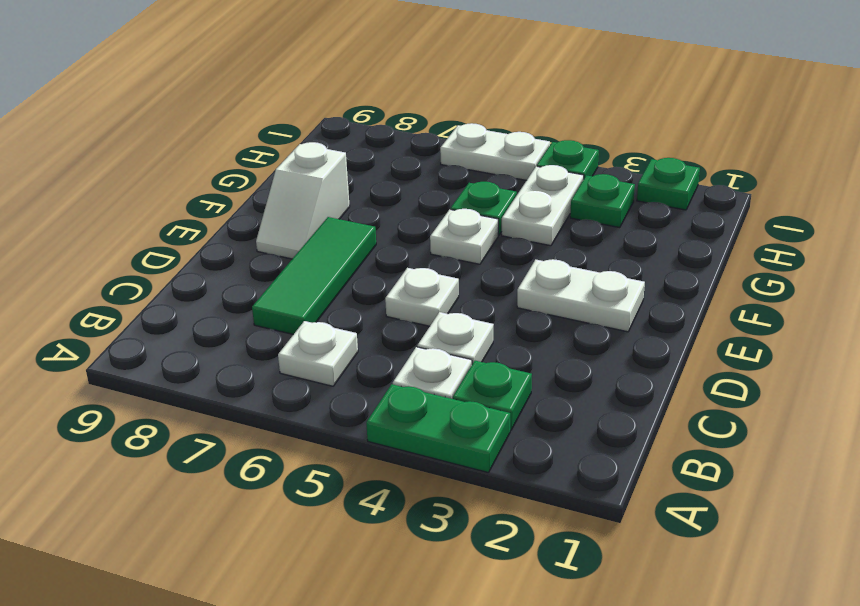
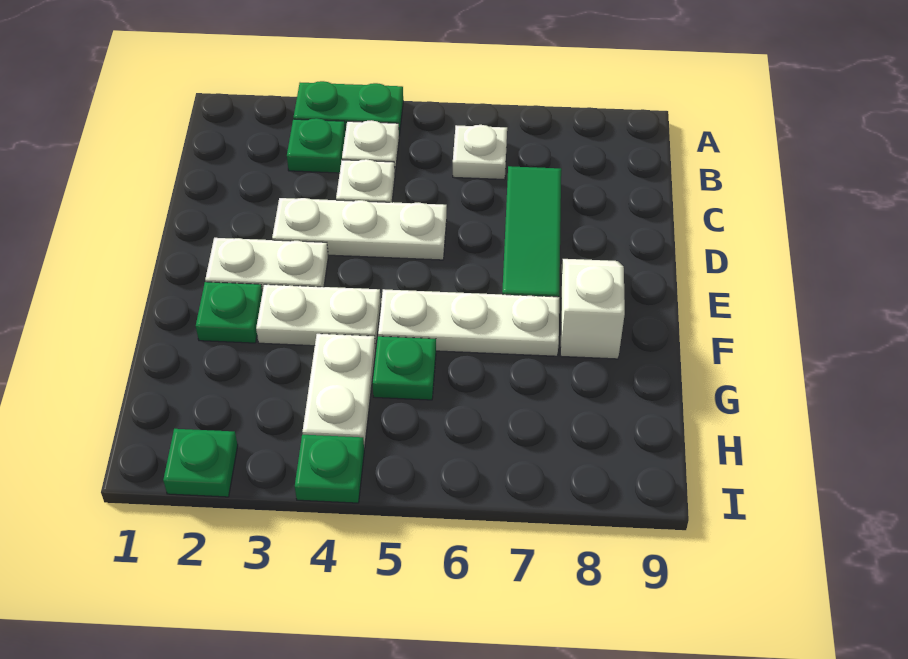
white 1x1 plate [385,268,459,326] -> white 1x3 plate [272,198,447,260]
white 1x1 plate [430,209,498,264] -> white 1x3 plate [378,289,559,356]
green 1x1 plate [570,174,635,228] -> green 1x1 plate moved to [196,282,262,343]
white 1x2 plate [440,123,550,180] -> white 1x2 plate moved to [256,284,381,348]

